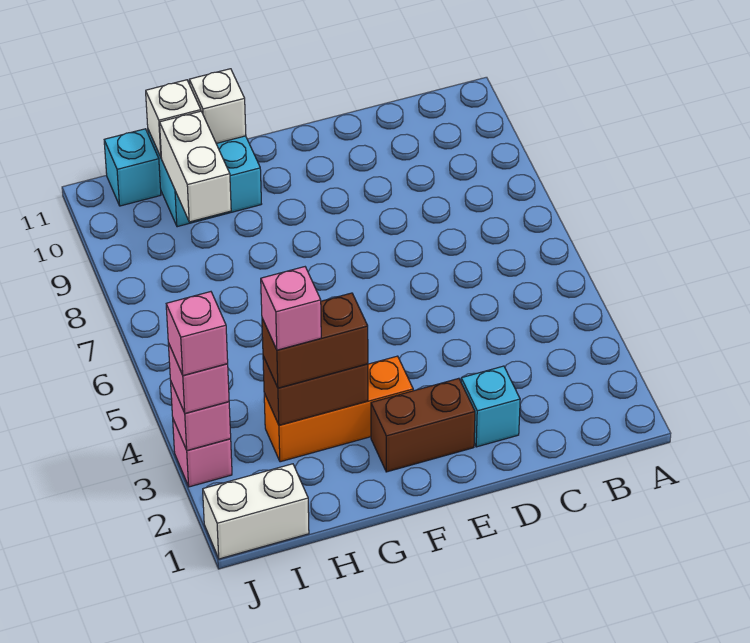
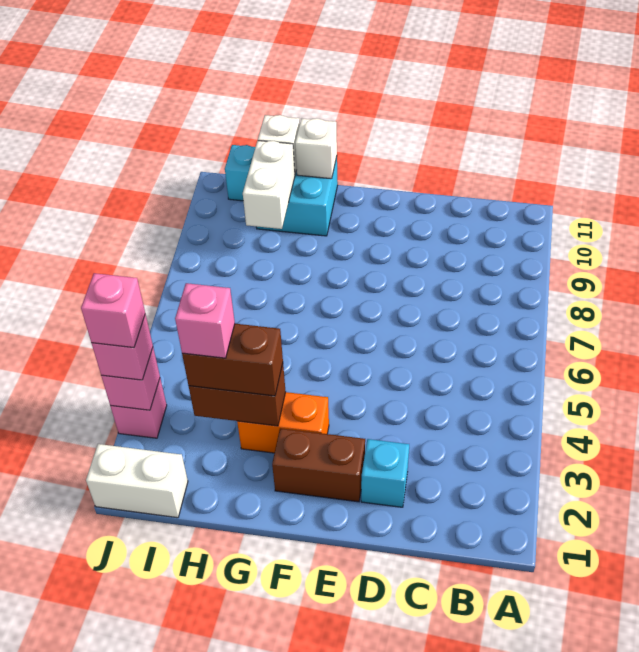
orange 1x3 brick [264,356,413,462] -> orange 1x2 brick [237,392,329,453]

